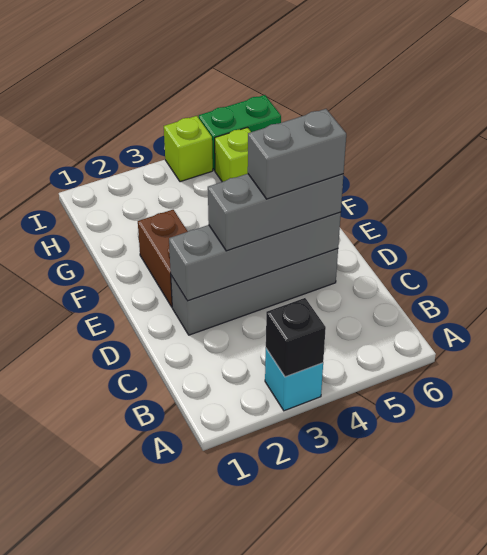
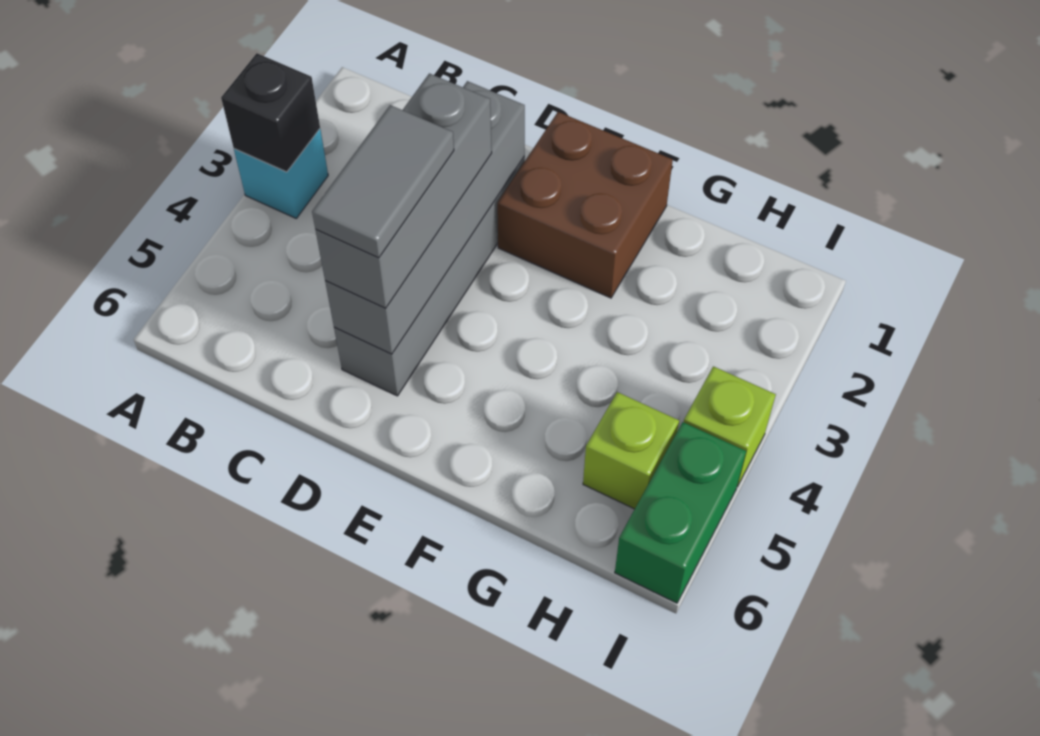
grey 1x2 brick [248,109,346,199] -> grey 1x2 tile [312,105,454,258]
brown 1x2 brick [138,210,188,307] -> brown 2x2 brick [497,112,673,298]

